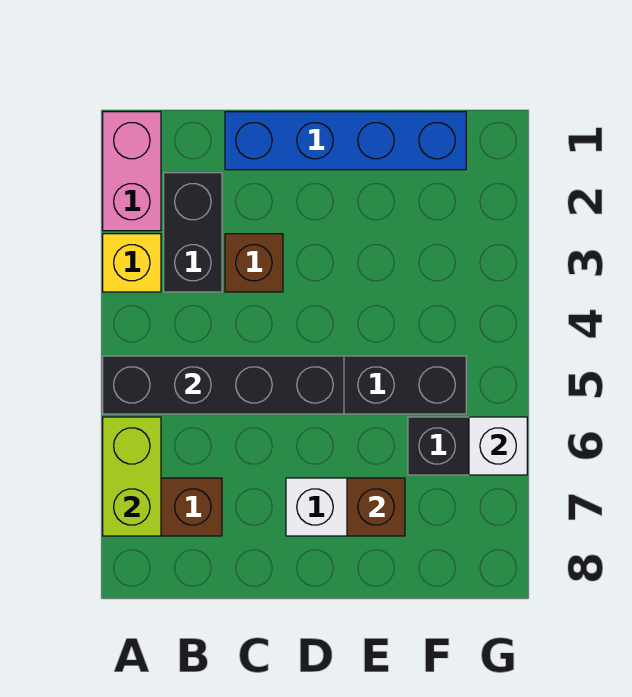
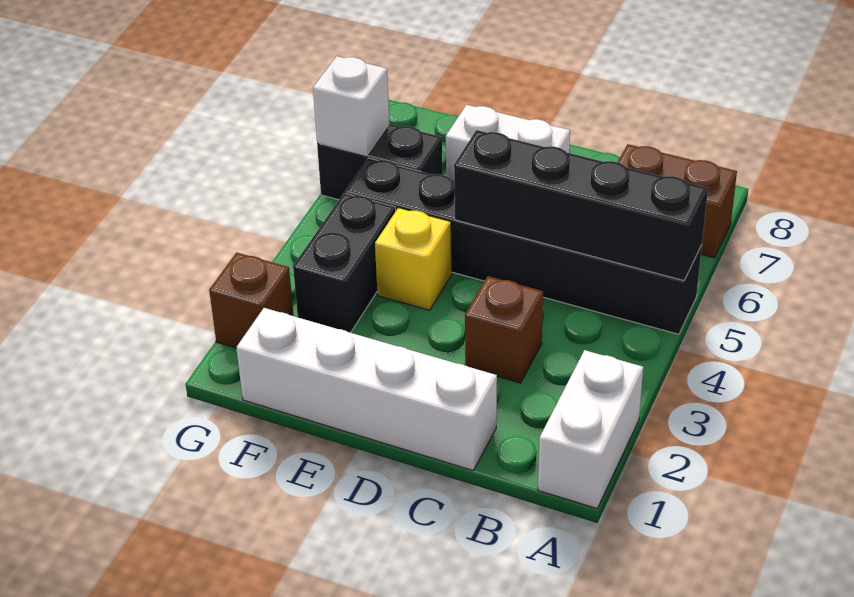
pink 1x2 brick [103,112,161,231] -> white 1x2 brick [538,350,643,508]
yellow 1x1 brick [103,234,161,292] -> yellow 1x1 brick moved to [375,208,452,310]
lime 1x2 brick [103,417,161,536] -> none
black 1x2 brick [164,173,222,292] -> black 1x2 brick moved to [293,193,396,333]
blue 1x4 brick [225,112,466,170] -> white 1x4 brick [236,308,497,470]
brown 1x1 brick [347,478,405,536] -> brown 1x1 brick moved to [209,252,294,348]

